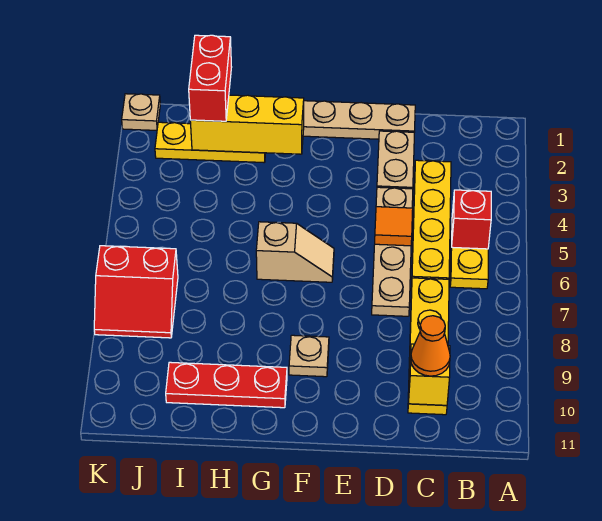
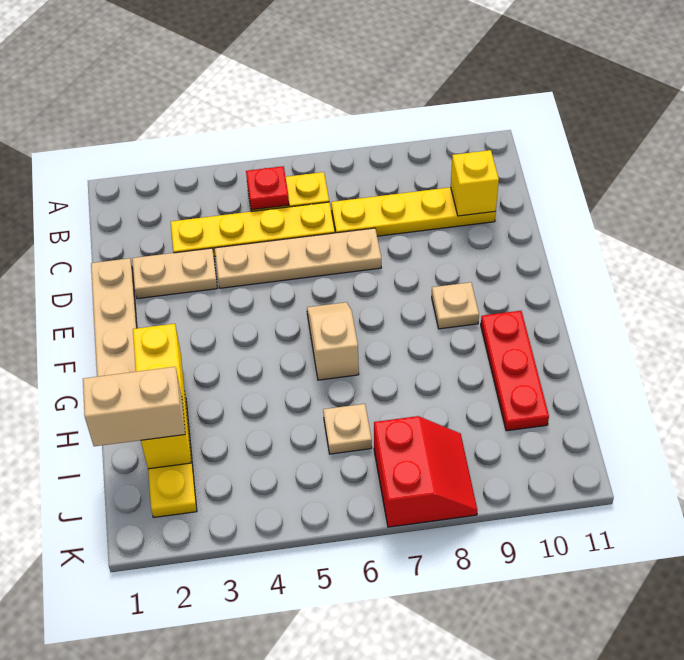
red 1x1 brick [452,190,491,249] -> red 1x1 plate [246,166,289,210]
orange 1x1 cone [411,316,450,376] -> none
orange 1x1 tile [375,207,413,246] -> none
red 1x2 brick [189,35,232,121] -> tan 1x2 brick [83,367,185,446]
tan 1x1 plate [122,94,160,130] -> tan 1x1 plate moved to [323,404,372,454]

